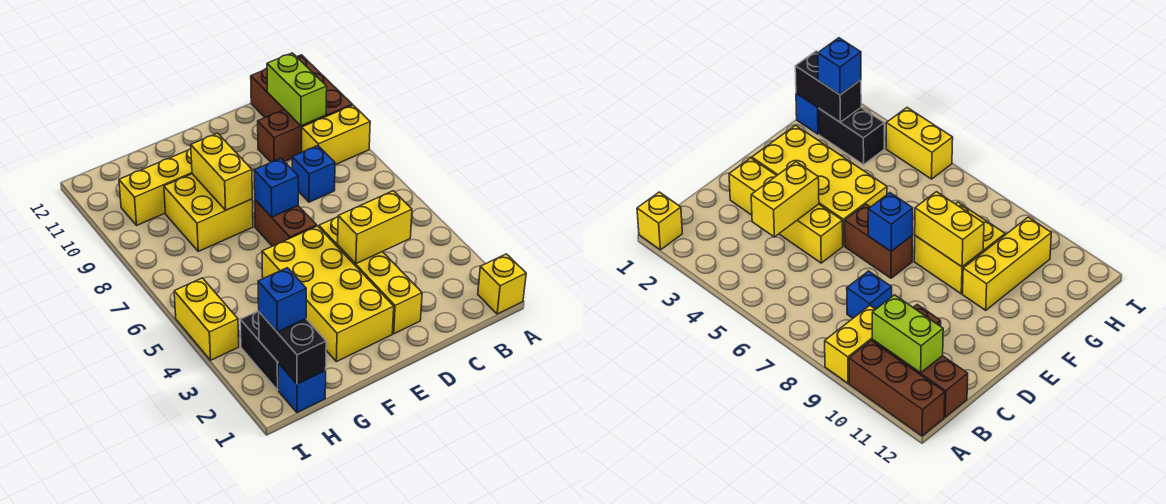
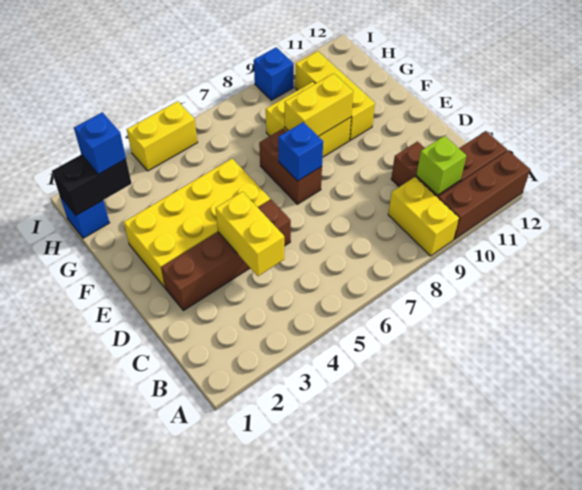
yellow 1x1 brick [478,254,526,314] -> none
lime 1x2 brick [267,53,327,126] -> lime 1x1 brick [416,136,466,195]
blue 1x1 brick [292,146,335,202] -> blue 1x1 brick moved to [254,47,294,100]
yellow 1x4 brick [319,217,422,334] -> brown 1x4 brick [161,200,291,311]
brown 1x2 brick [255,200,317,246] -> brown 1x2 brick turned to [259,128,322,204]
black 1x2 brick [240,311,279,390] -> none

